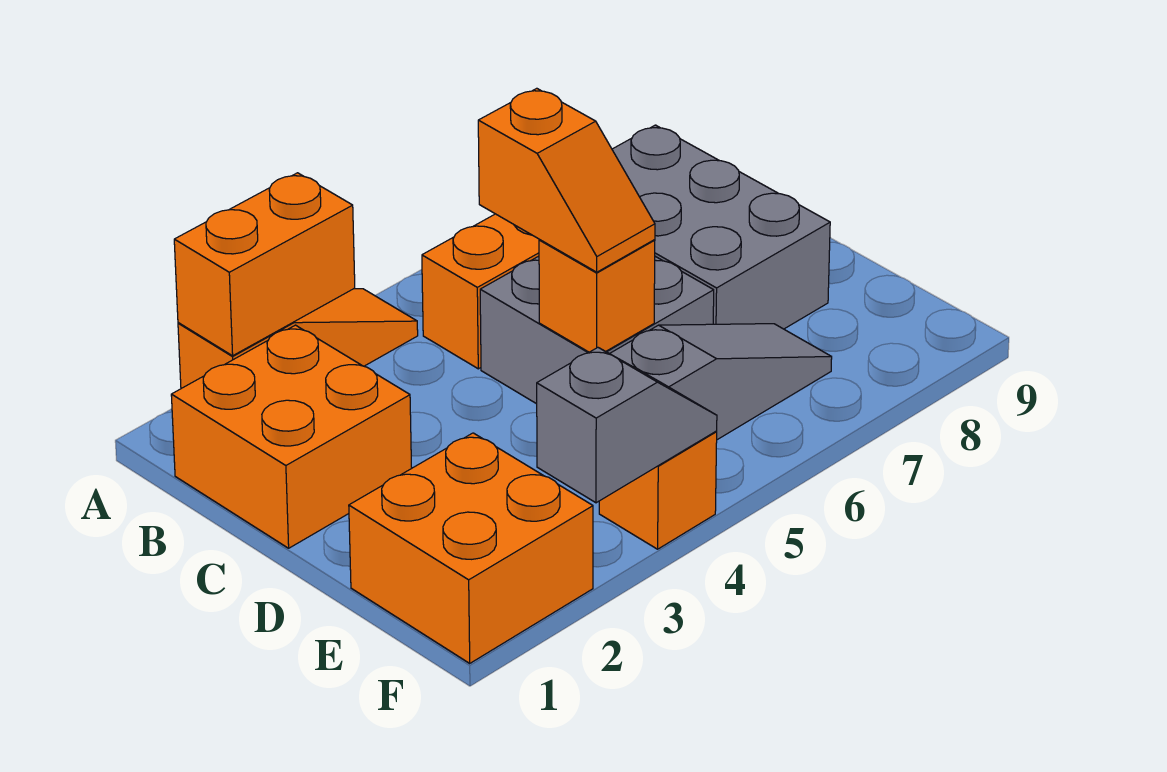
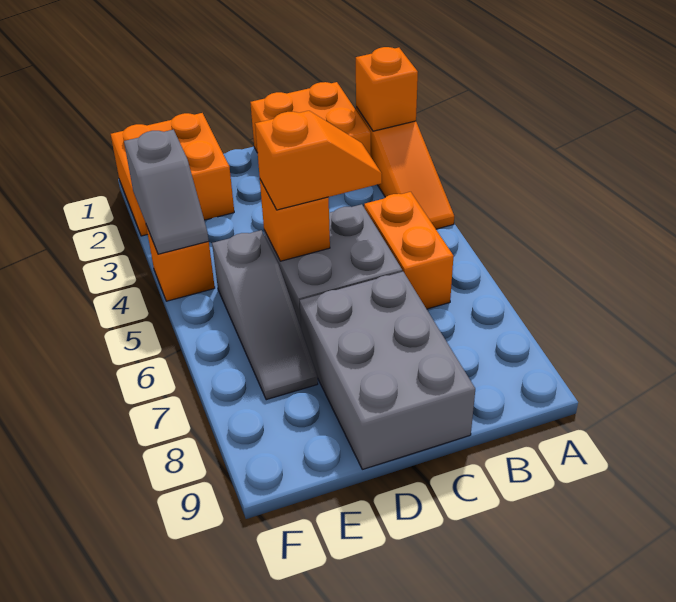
orange 1x2 brick [174,173,355,356] -> orange 1x1 brick [356,47,418,131]
grey 2x3 brick [612,125,830,329] -> grey 2x3 brick turned to [300,272,475,469]
orange 1x2 slope [478,88,655,272] -> orange 1x2 slope turned to [255,111,382,210]

